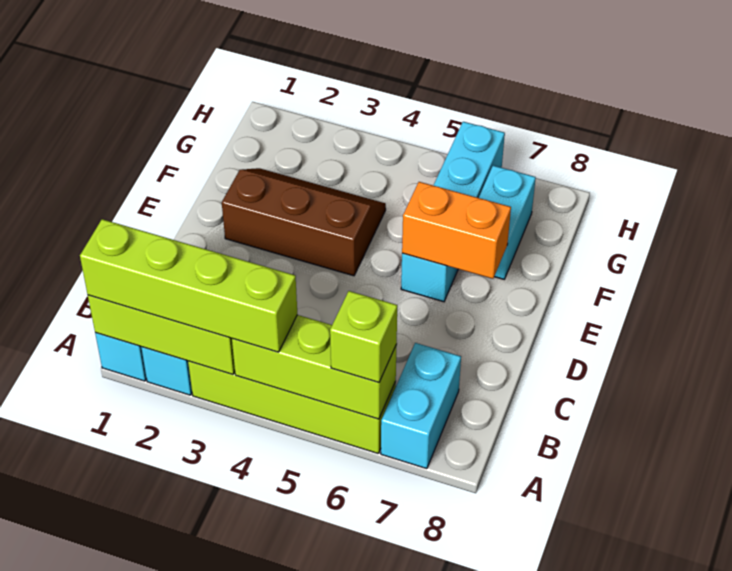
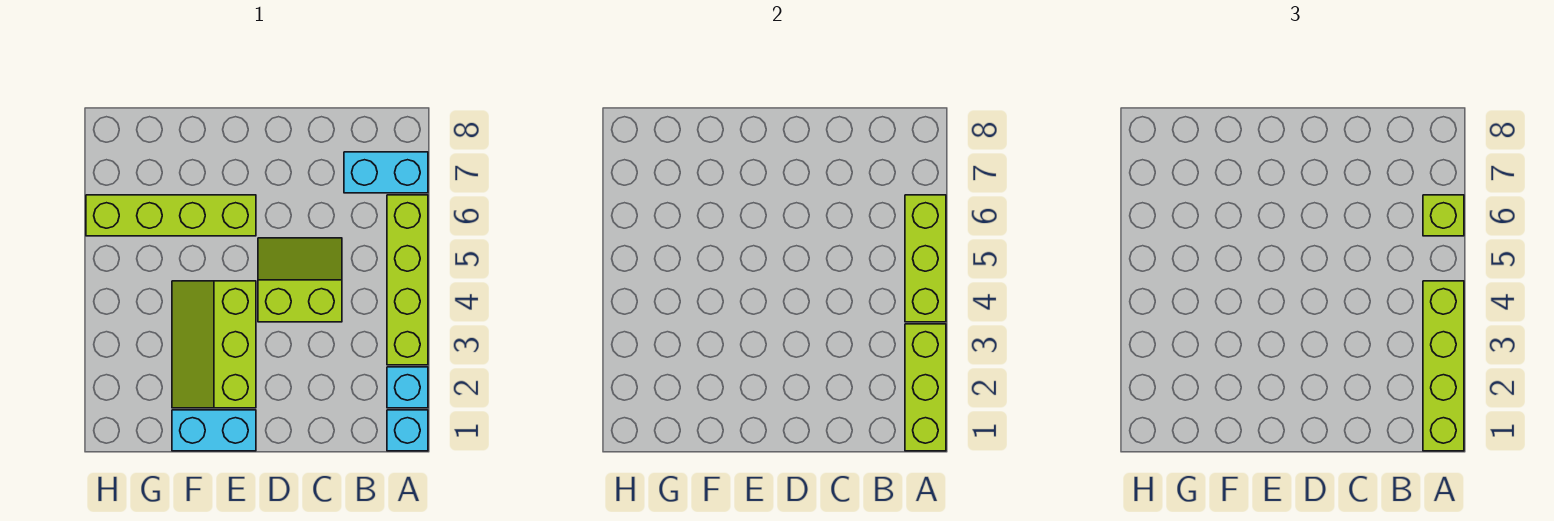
none -> lime 2x2 slope [258,238,342,322]
brown 2x3 slope [222,168,386,276] -> lime 2x3 slope [172,281,256,408]
cyan 1x4 brick [401,122,505,302] -> lime 1x4 brick [86,195,256,236]
orange 1x2 brick [402,182,511,279] -> none
cyan 1x2 brick [479,166,536,279] -> cyan 1x2 brick moved to [172,410,256,451]

